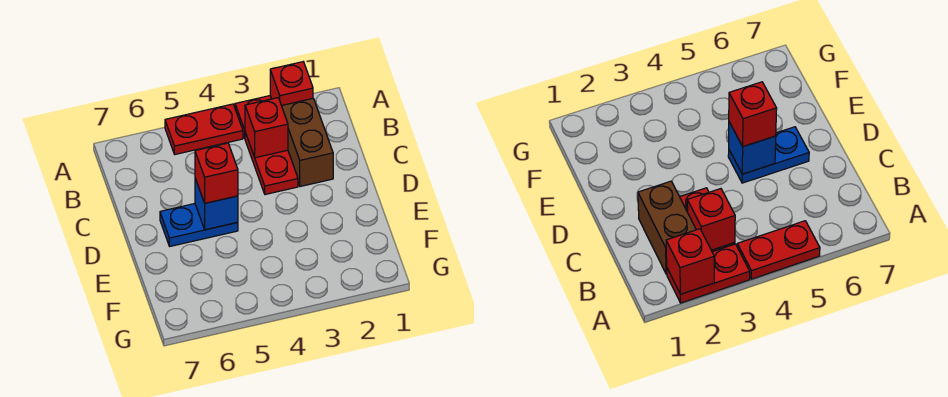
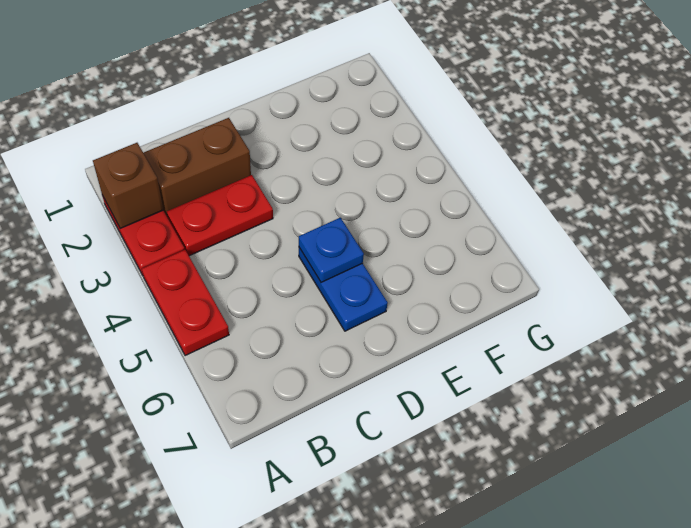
red 1x1 brick [270,62,313,106] -> brown 1x1 brick [93,143,163,229]
red 1x1 brick [245,98,288,158] -> none
blue 1x1 brick [195,178,238,230] -> blue 1x1 plate [299,218,364,282]
red 1x1 brick [195,143,238,203] -> none

